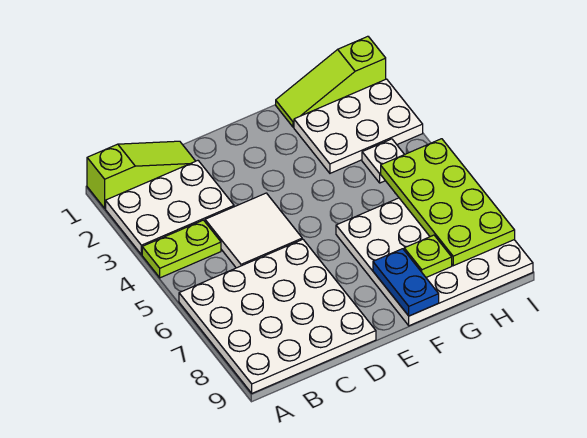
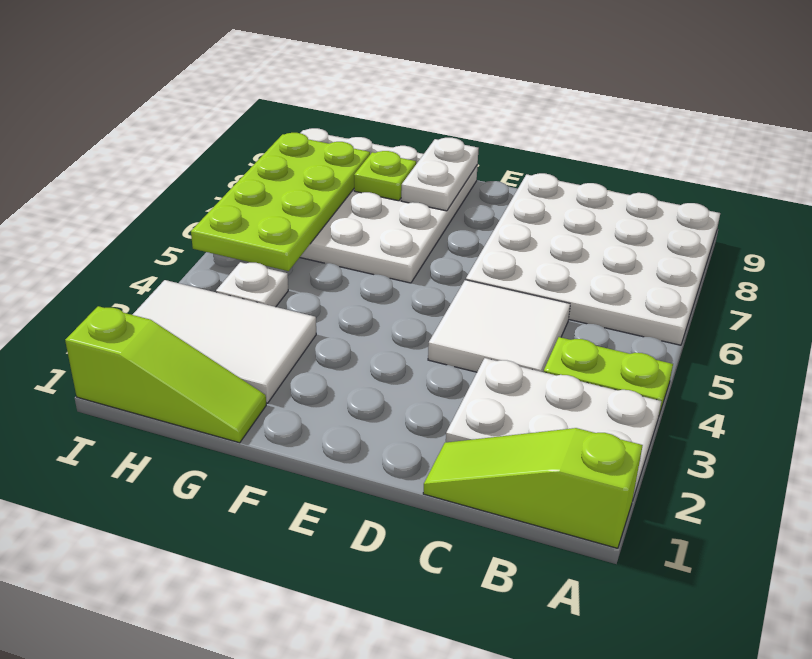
blue 1x2 plate [373,249,439,316] -> white 1x2 plate [401,138,479,211]
white 2x3 plate [294,79,423,173] -> white 2x3 tile [133,280,316,403]

